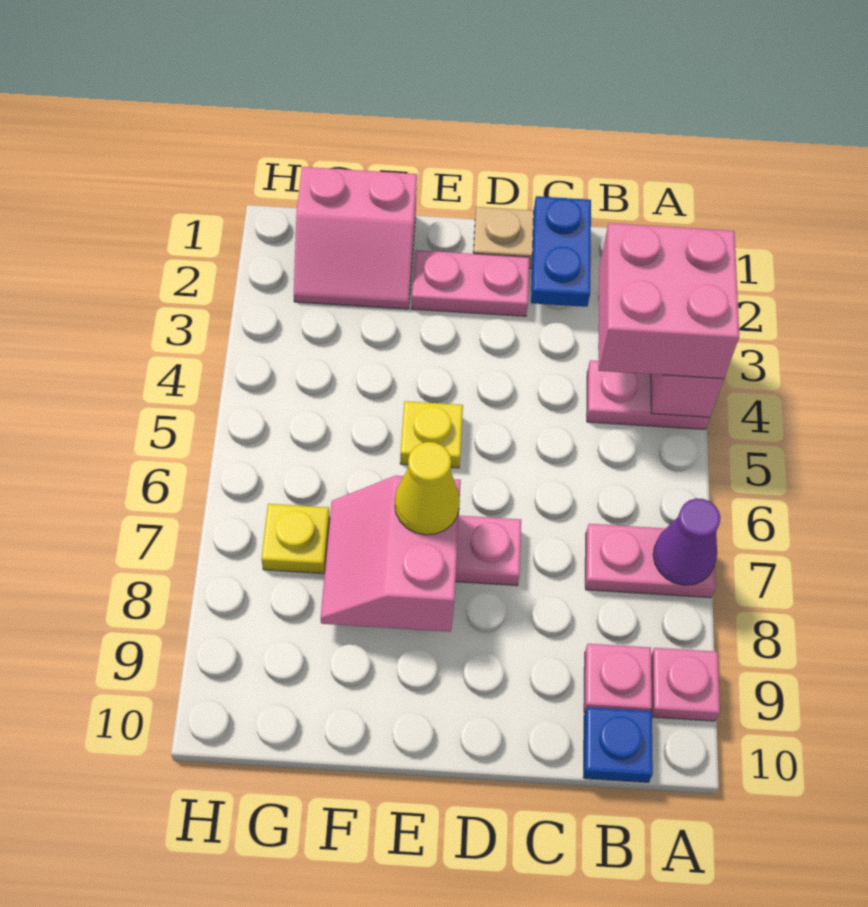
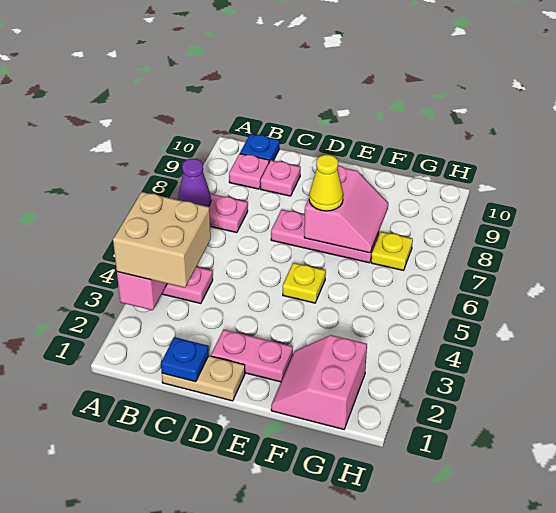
pink 2x2 brick [599,223,739,379] -> tan 2x2 brick [113,192,211,288]
pink 1x1 plate [651,648,720,721] -> pink 1x1 plate moved to [260,160,300,196]
blue 1x2 plate [531,196,591,307] -> blue 1x1 plate [161,337,209,382]
pink 2x2 slope [294,167,417,309] -> pink 2x2 slope turned to [271,335,367,429]

